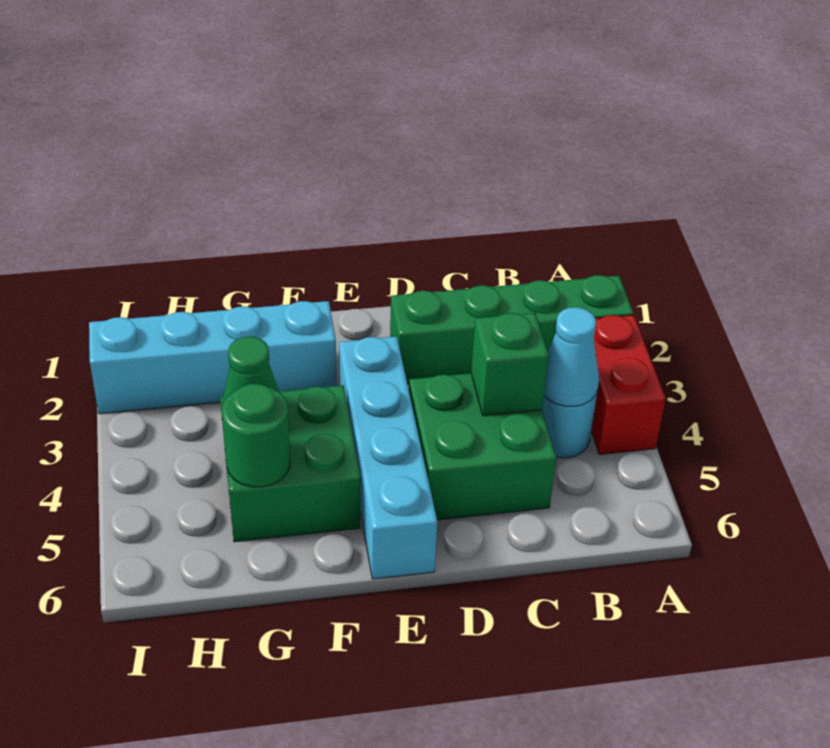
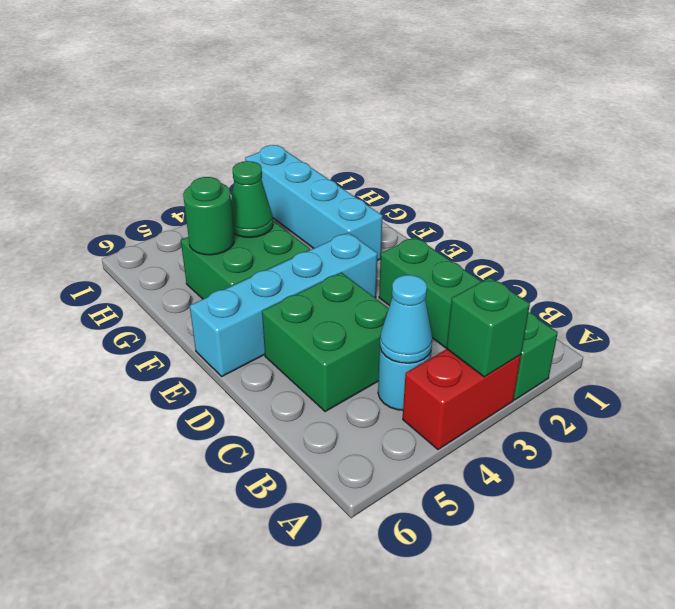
green 1x1 brick [471,313,549,415] -> green 1x1 brick moved to [447,277,530,377]

